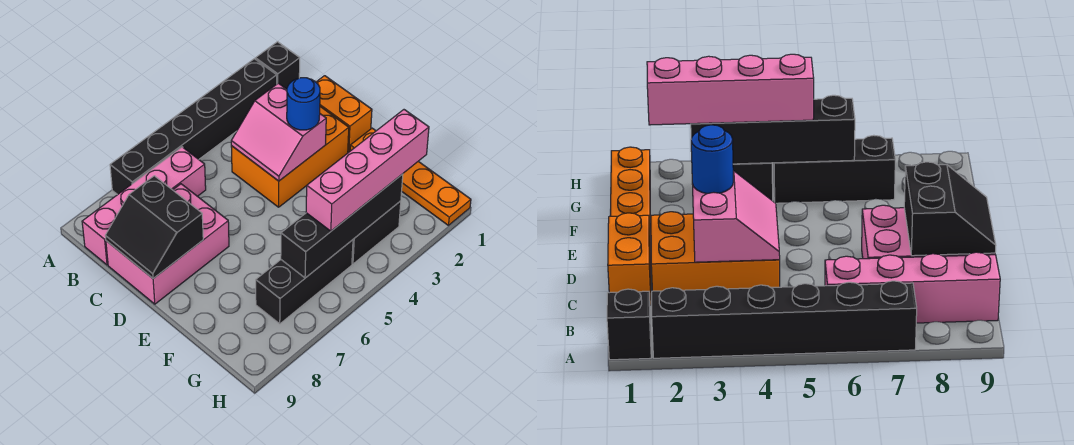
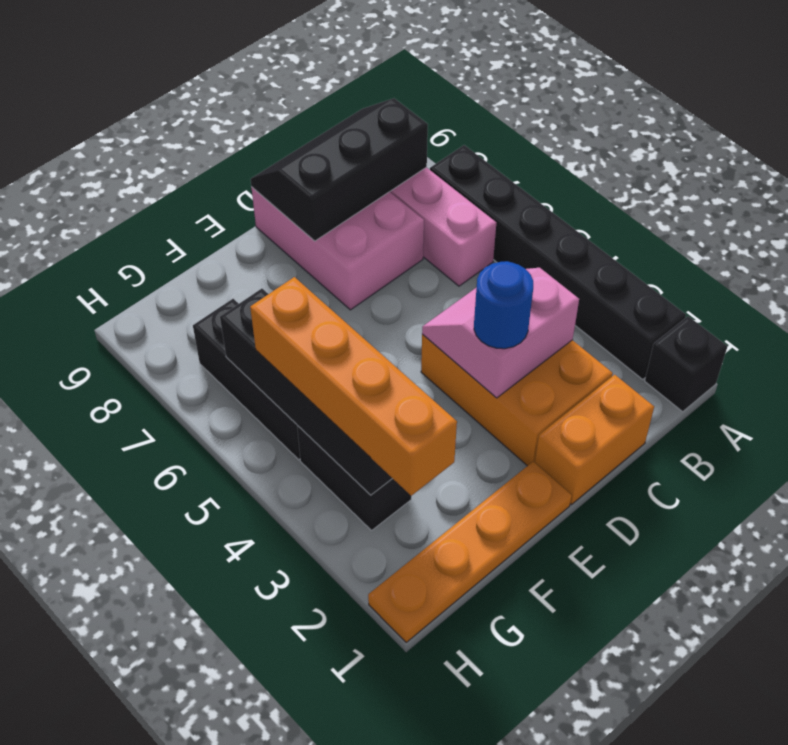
black 2x2 slope [105,176,203,278] -> black 2x3 slope [251,98,428,241]
pink 1x4 brick [306,110,429,231] -> orange 1x4 brick [250,277,457,496]

